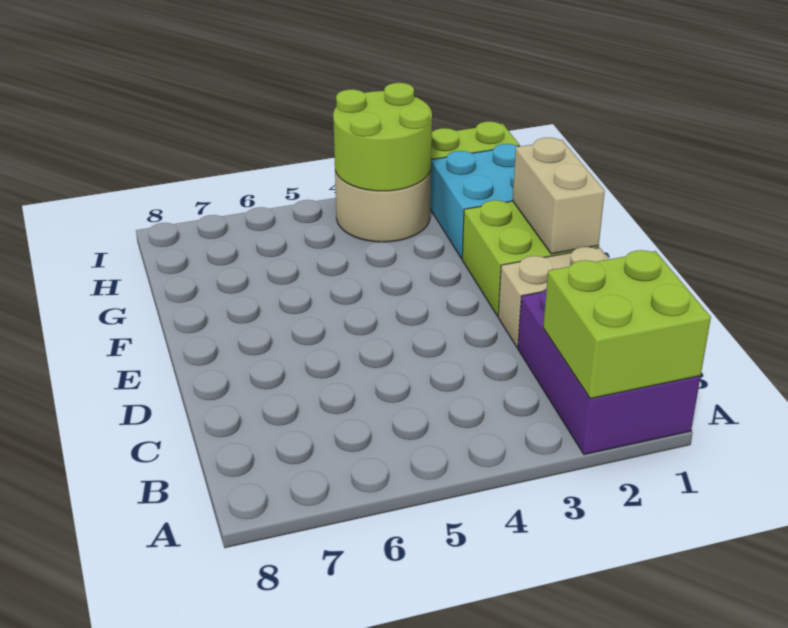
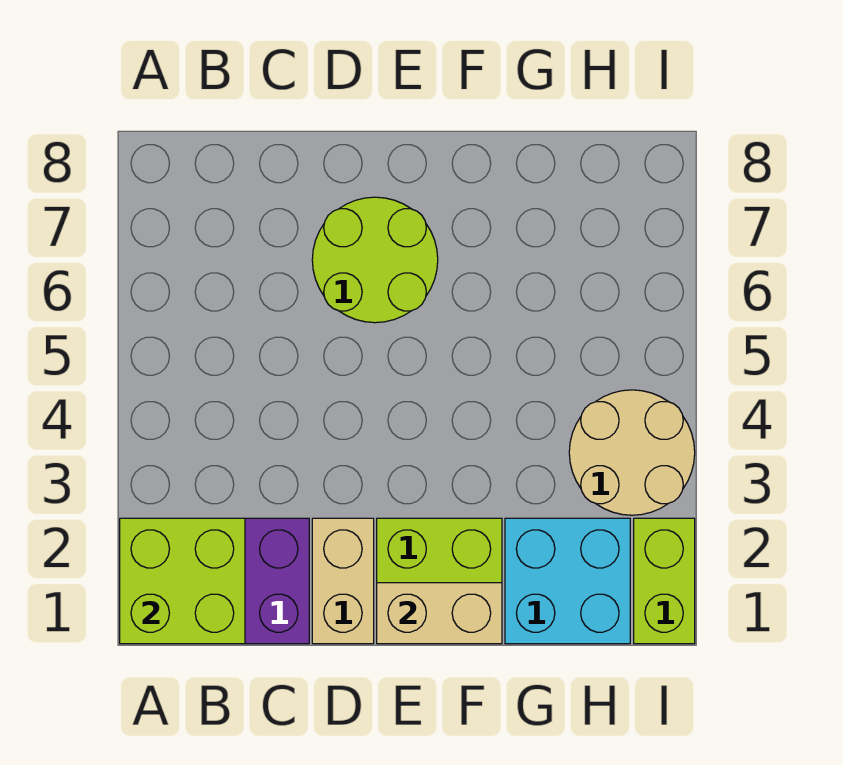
lime 2x2 round brick [333,83,432,191] -> lime 2x2 round brick moved to [312,197,438,323]

